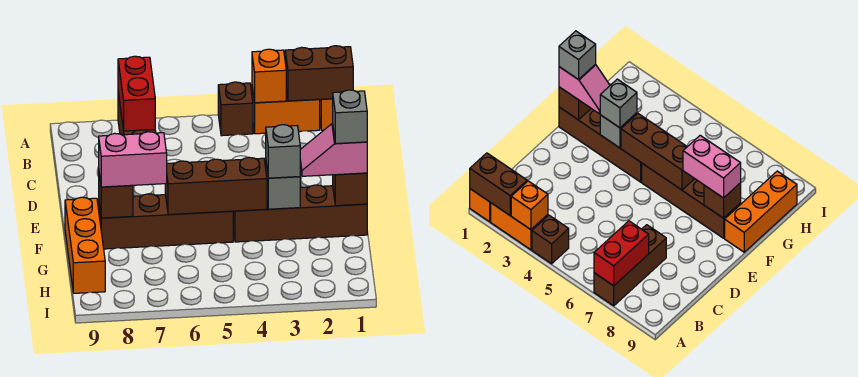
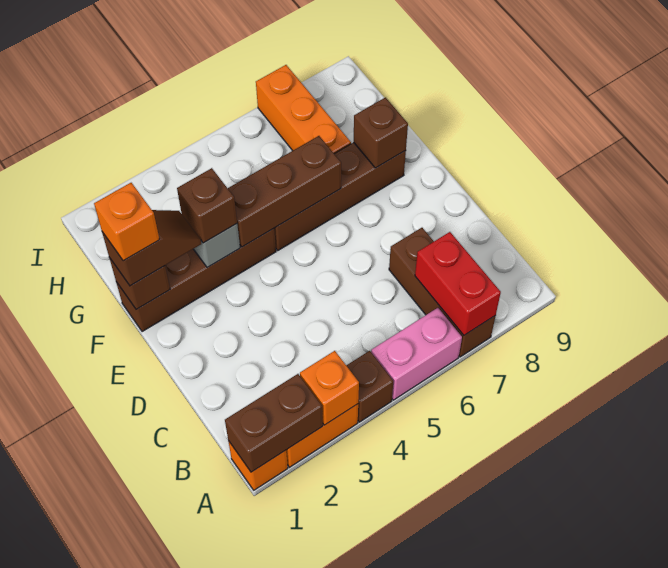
pink 1x2 slope [300,124,367,176] -> brown 1x2 slope [102,210,201,286]
grey 1x1 brick [333,90,367,144] -> orange 1x1 brick [94,183,160,261]
grey 1x1 brick [266,125,300,178] -> brown 1x1 brick [177,168,237,243]
pink 1x2 brick [99,132,167,187] -> pink 1x2 brick moved to [371,308,462,400]
orange 1x3 brick [65,197,105,293] -> orange 1x3 brick moved to [256,65,351,154]

